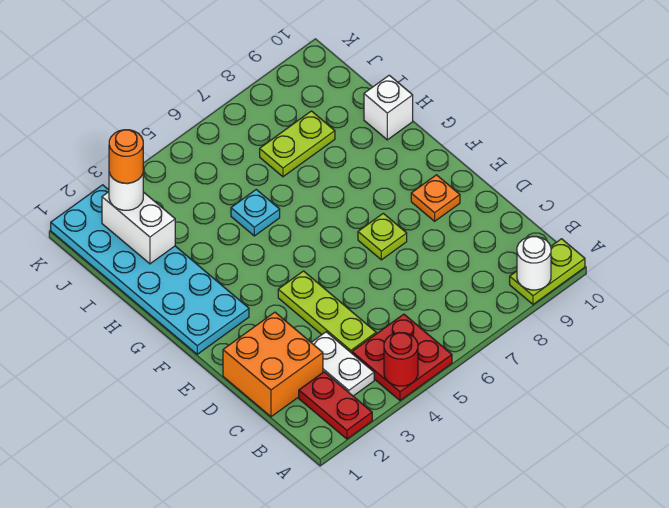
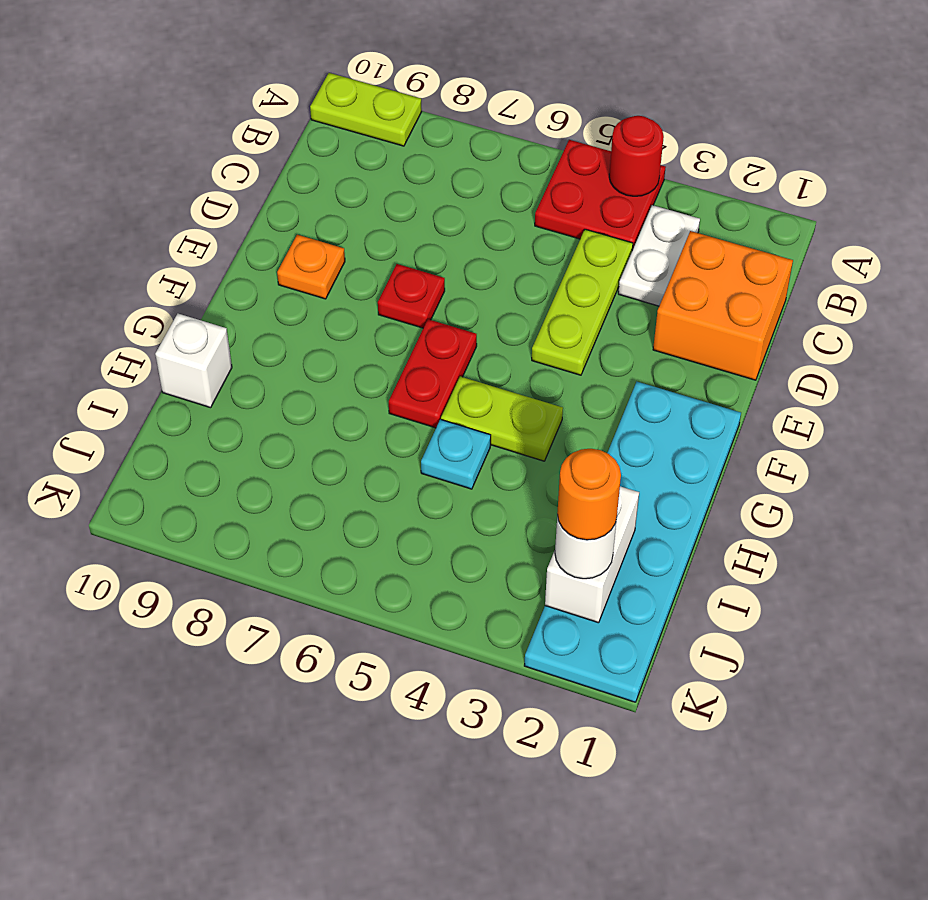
red 1x2 plate [299,372,372,439] -> red 1x2 plate moved to [389,319,477,428]
white 1x1 round brick [517,236,551,290] -> none
lime 1x1 plate [358,213,407,260] -> red 1x1 plate [378,264,445,328]
lime 1x2 plate [260,111,335,177] -> lime 1x2 plate moved to [441,377,563,461]

